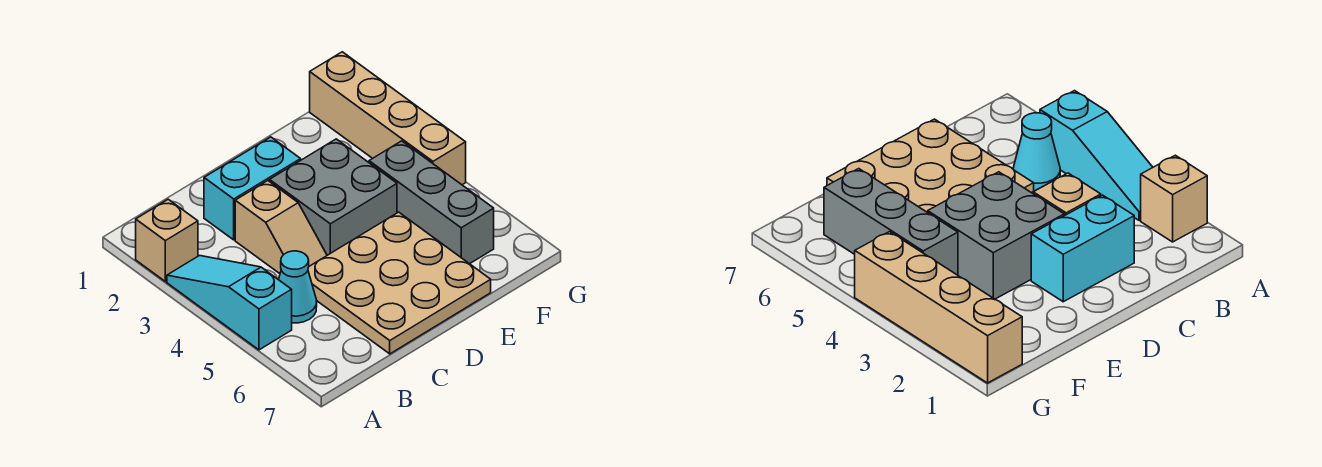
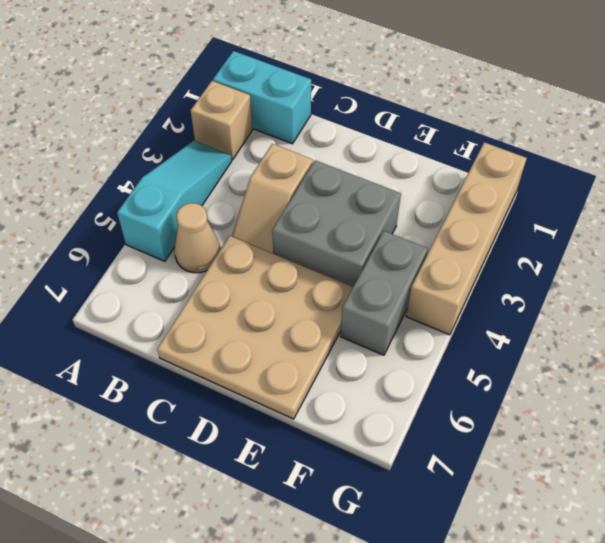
cyan 1x1 cone [279,251,317,323] -> tan 1x1 cone [174,203,220,273]
cyan 1x2 brick [204,137,301,240] -> cyan 1x2 brick moved to [213,51,311,144]
grey 1x3 brick [369,141,494,264] -> grey 1x2 brick [340,231,428,355]

